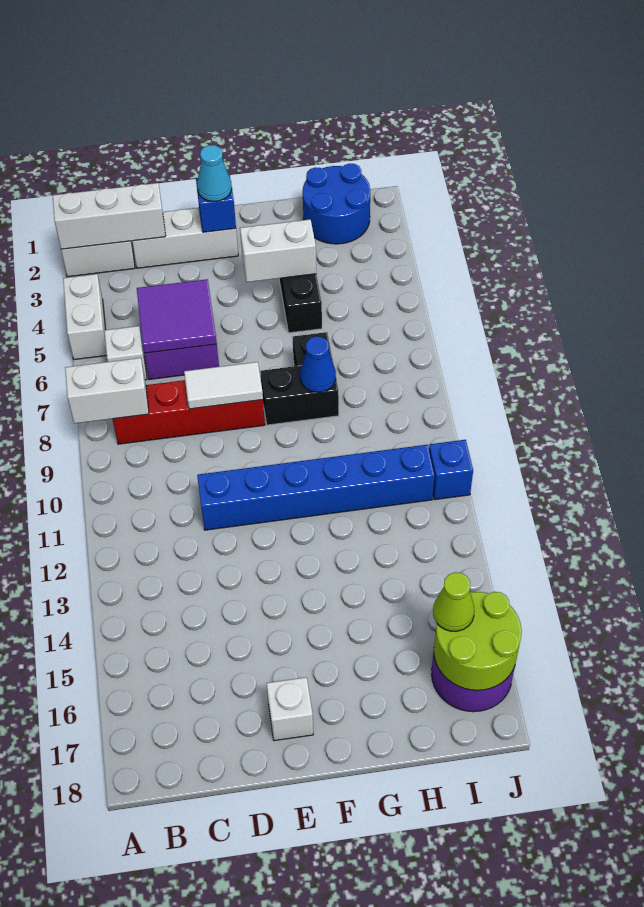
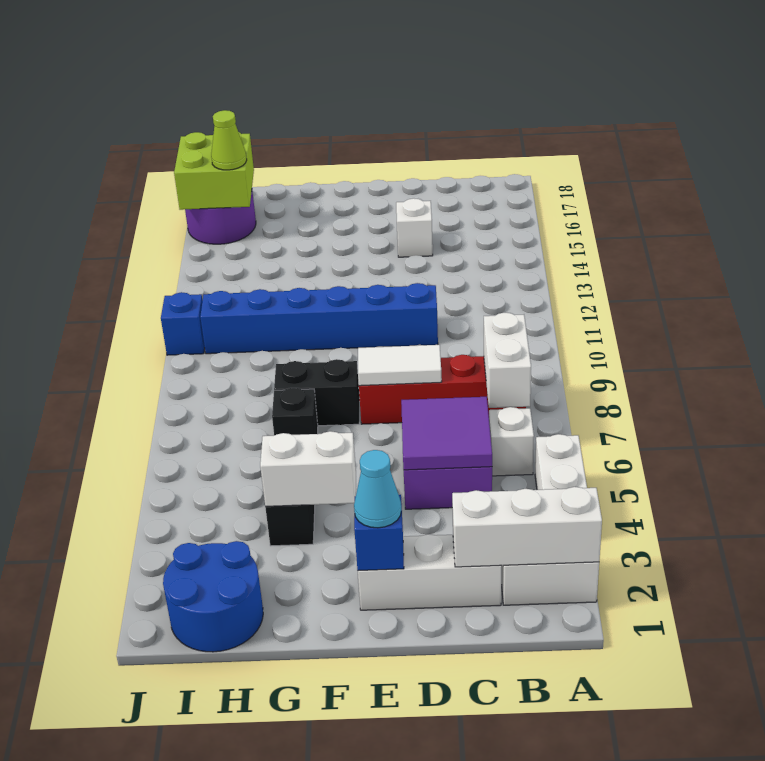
white 1x2 brick [65,358,149,424] -> white 1x2 brick turned to [484,313,531,408]
white 1x1 brick [267,677,313,741] -> white 1x1 brick moved to [396,198,433,257]
blue 1x1 cone [300,337,336,392] -> none
lime 2x2 round brick [434,592,522,690] -> lime 2x2 brick [174,132,254,210]

